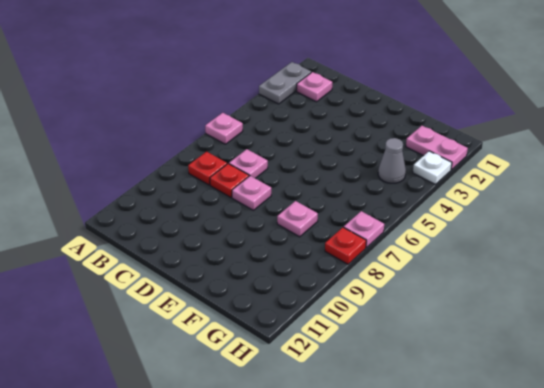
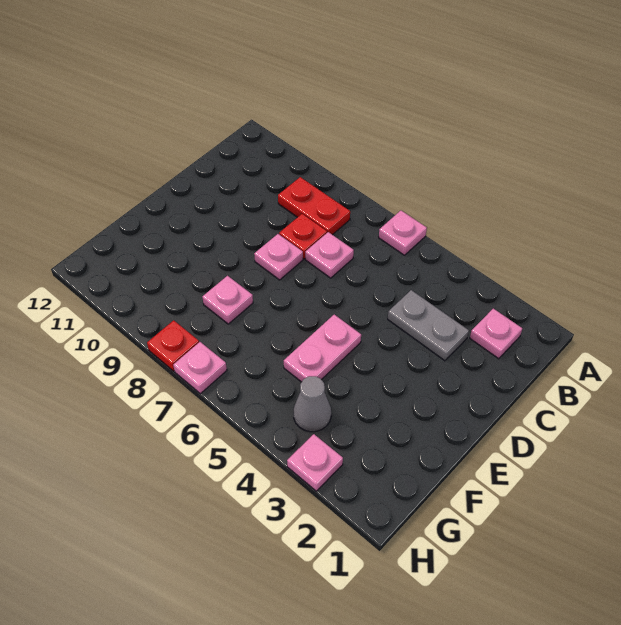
grey 1x2 plate [259,62,311,104] -> grey 1x2 plate moved to [388,290,469,361]
red 1x1 plate [188,152,227,185] -> red 1x2 plate [278,177,350,235]
pink 1x2 plate [406,126,468,170] -> pink 1x2 plate moved to [284,315,361,382]
white 1x1 plate [413,151,452,184] -> pink 1x1 plate [287,434,343,491]

